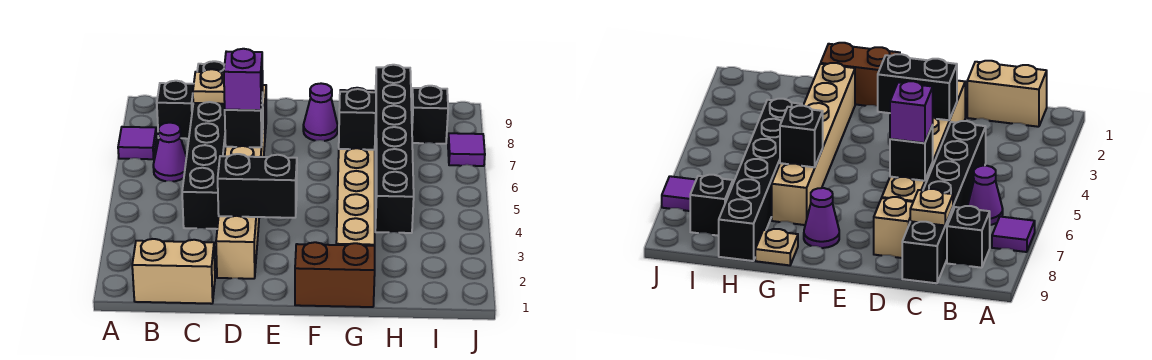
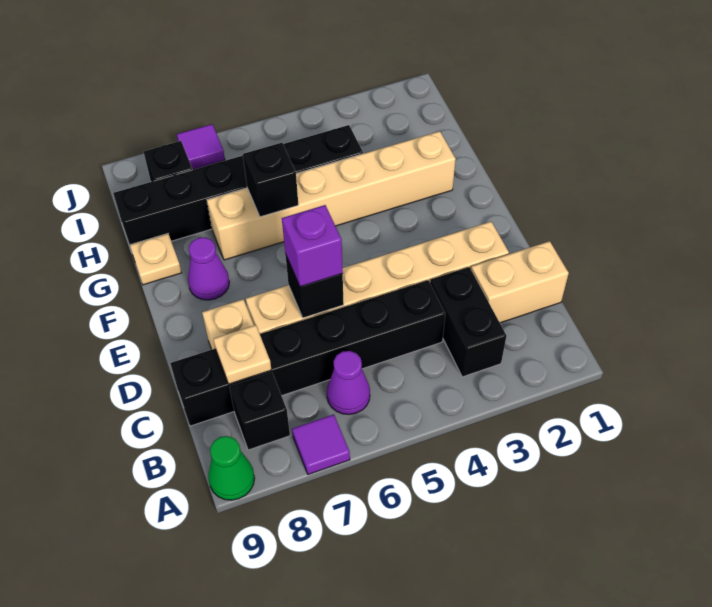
none -> green 1x1 cone [208,436,255,500]
tan 1x2 brick [132,239,215,304] -> tan 1x2 brick turned to [471,241,569,323]
black 1x2 brick [218,154,297,218] -> black 1x2 brick moved to [430,267,506,377]
brown 1x2 brick [295,242,375,307] -> none

